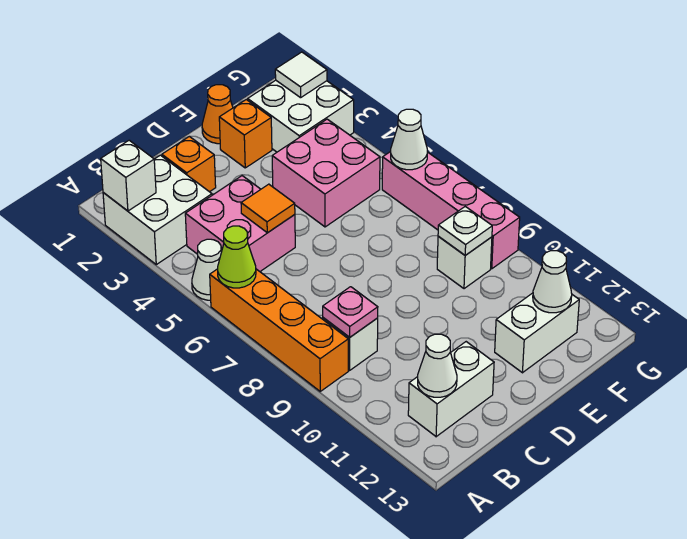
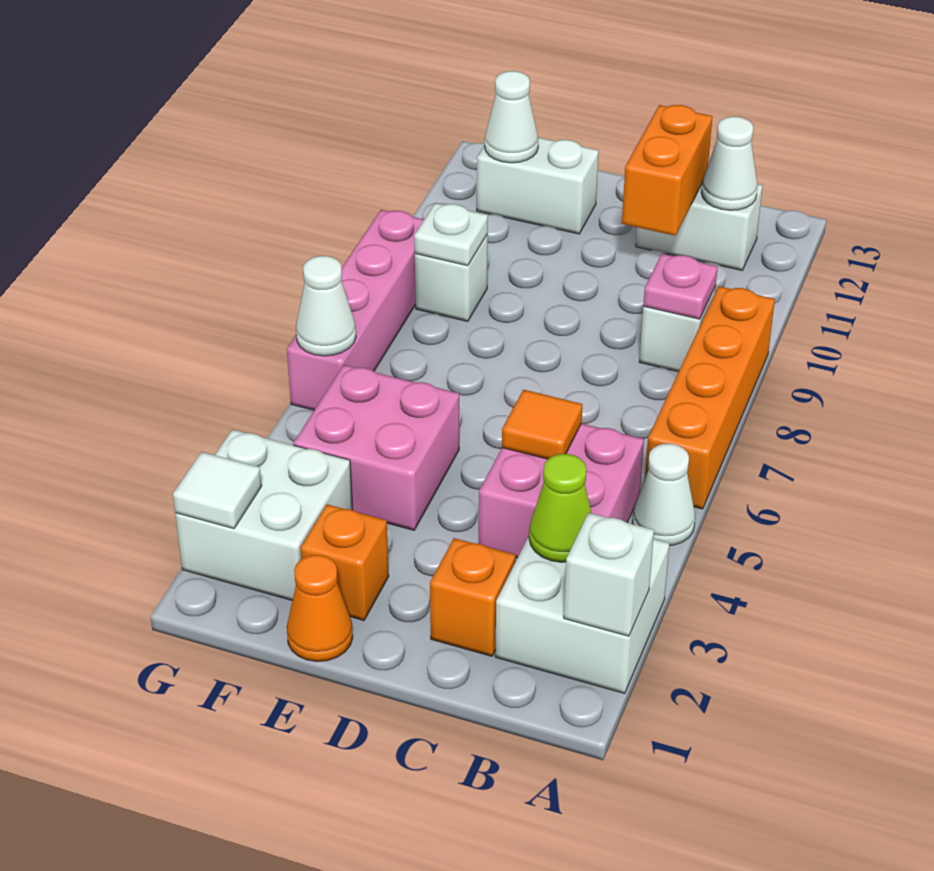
lime 1x1 cone [218,226,256,288] -> lime 1x1 cone moved to [529,454,592,562]
none -> orange 1x2 brick [622,105,712,236]

